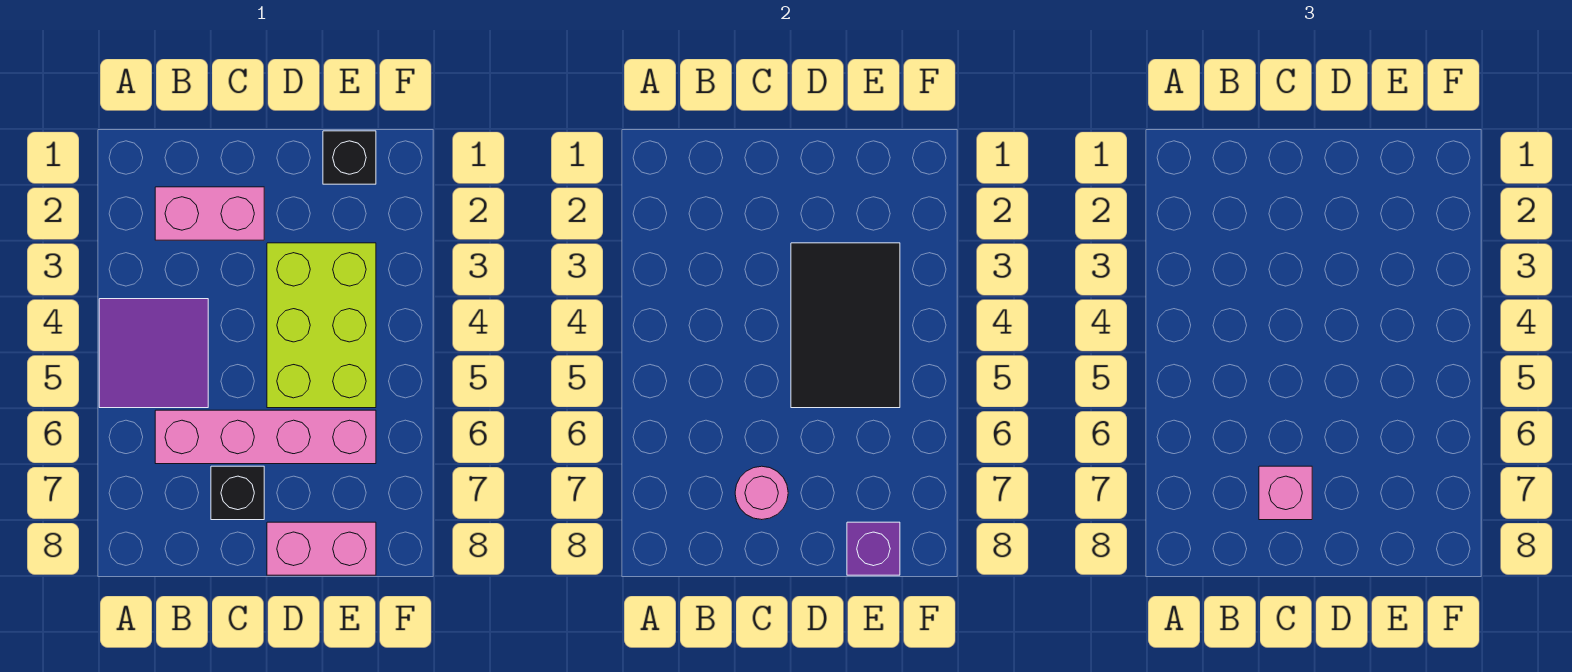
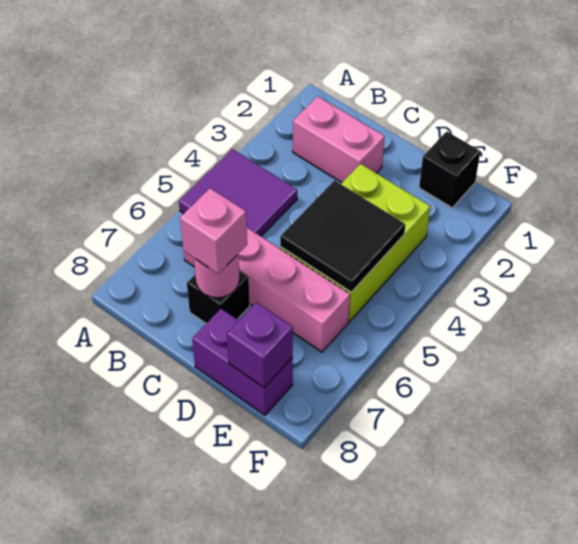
black 2x3 tile [791,243,900,408] -> black 2x2 tile [280,180,405,292]
pink 1x2 brick [267,522,376,575] -> purple 1x2 brick [192,309,293,415]

